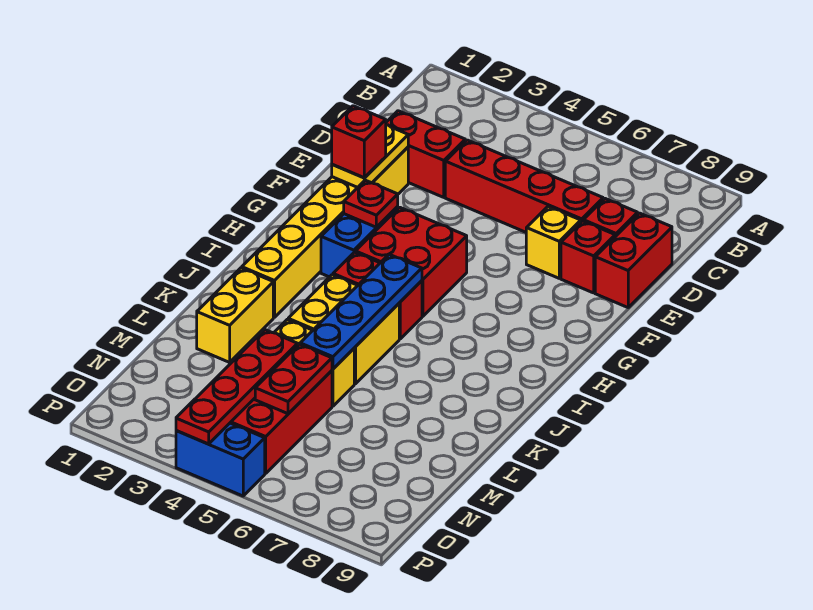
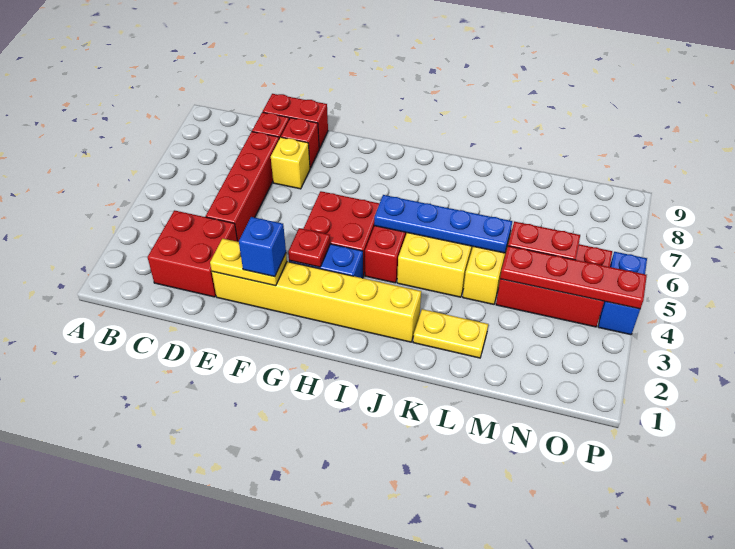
red 1x2 brick [386,111,465,197] -> red 2x2 brick [148,210,237,297]
red 1x1 brick [332,106,386,178] -> blue 1x1 brick [239,217,286,277]
yellow 1x2 brick [197,268,273,362] -> yellow 1x2 plate [413,309,488,358]

